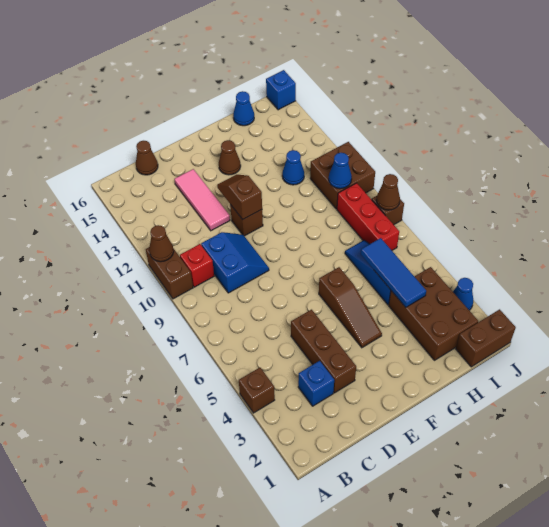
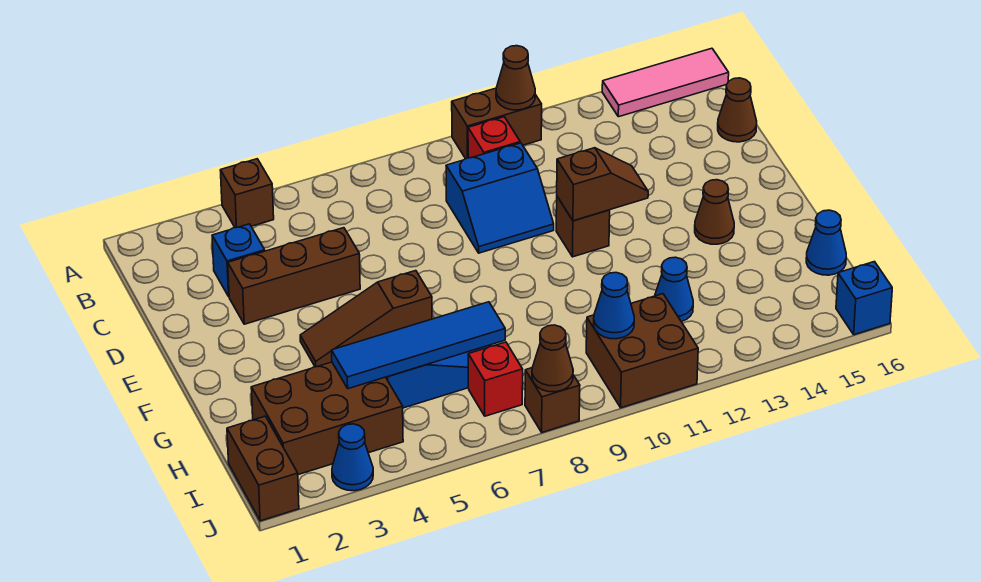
pink 1x3 tile [174,169,230,231] -> pink 1x3 tile moved to [602,48,729,117]
blue 1x3 tile [361,238,426,307] -> blue 1x4 tile [332,302,505,389]
red 1x3 brick [337,183,399,250] -> red 1x1 brick [468,342,523,416]

